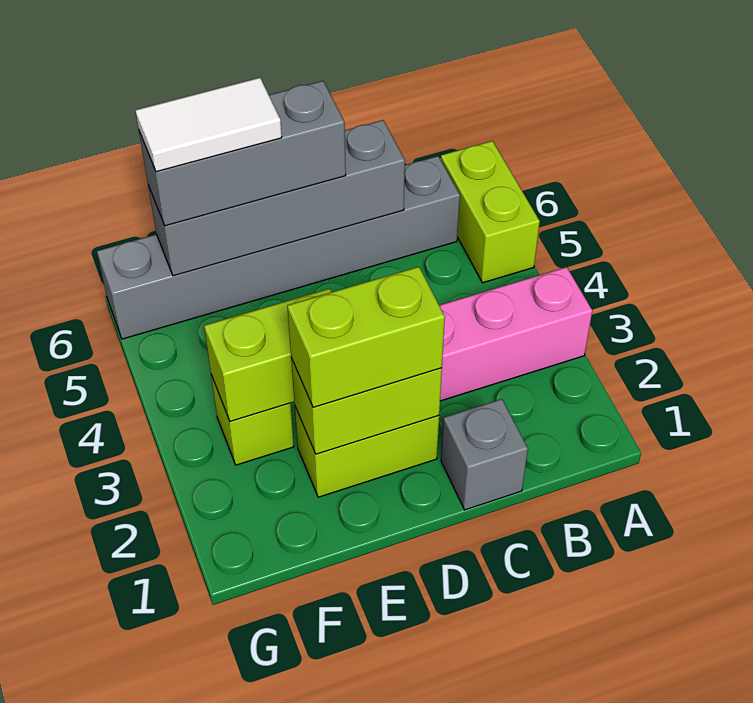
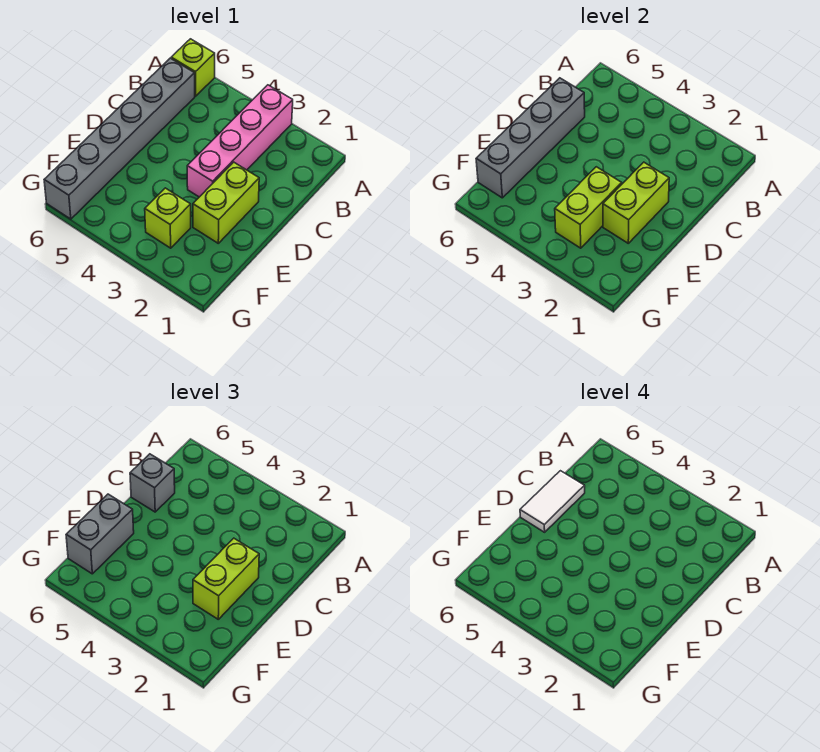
lime 1x2 brick [441,141,540,283] -> lime 1x1 brick [171,39,215,96]
grey 1x1 brick [441,399,528,510] -> grey 1x1 brick moved to [130,454,175,512]
grey 1x3 brick [139,81,346,226] -> grey 1x2 brick [66,494,134,574]
white 1x2 tile [135,78,282,172] -> white 1x2 tile moved to [520,471,585,532]

